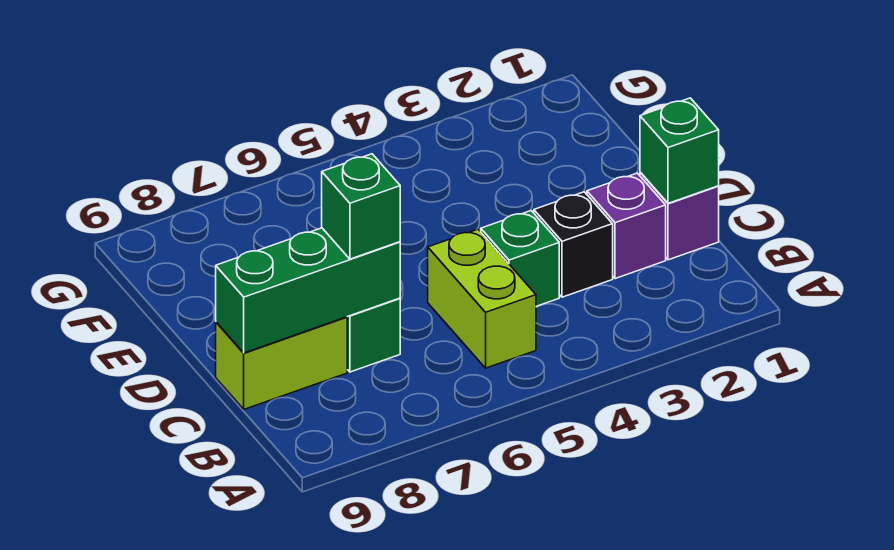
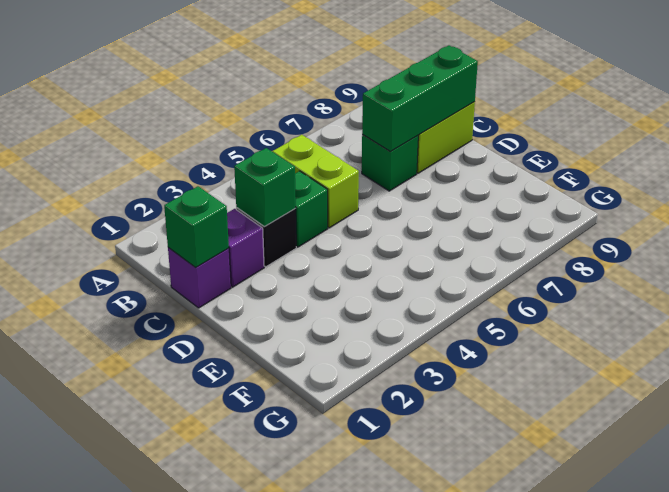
green 1x1 brick [322,154,400,259] -> green 1x1 brick moved to [234,148,296,226]

